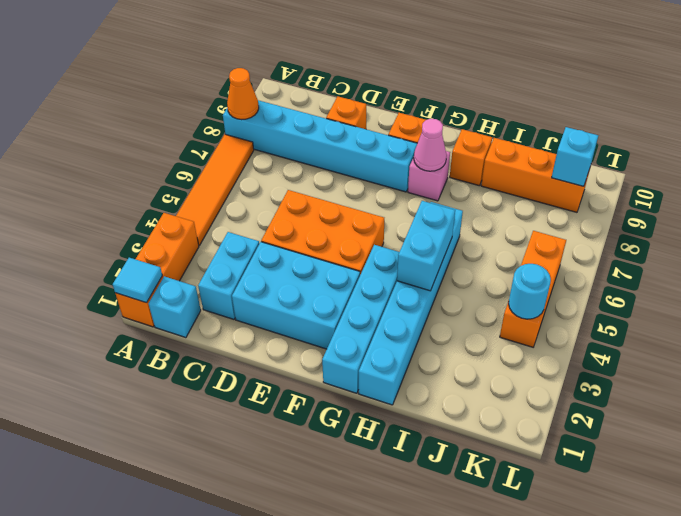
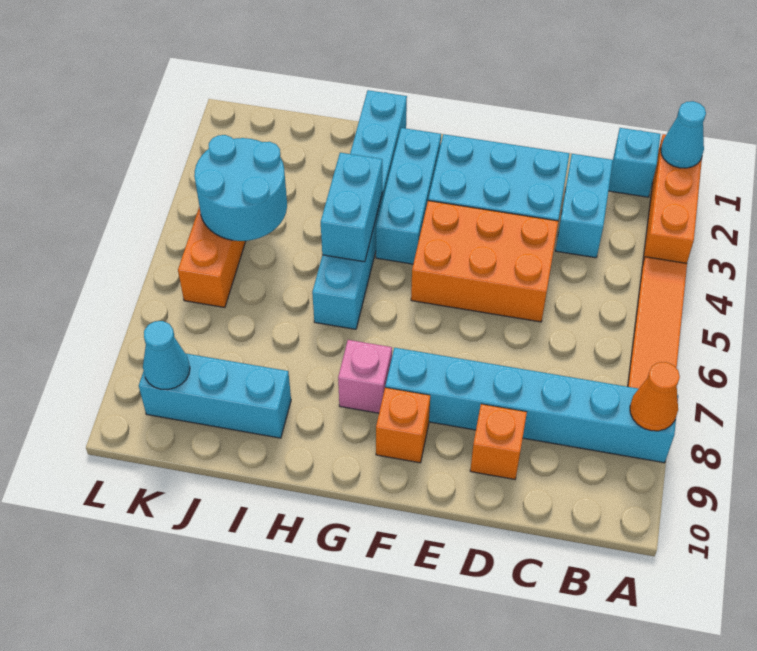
cyan 1x1 tile [113,258,162,303] -> cyan 1x1 cone [661,101,706,168]
cyan 1x4 brick [322,245,399,393] -> cyan 1x3 brick [376,128,441,264]
pink 1x1 cone [414,119,447,171] -> none
orange 1x1 brick [450,129,492,186] -> none
orange 1x3 brick [481,138,590,212] -> cyan 1x3 brick [139,353,291,438]
cyan 1x1 round brick [509,264,551,319] -> cyan 2x2 round brick [194,135,287,241]
cyan 1x1 brick [552,127,598,187] -> cyan 1x1 cone [143,321,190,390]

